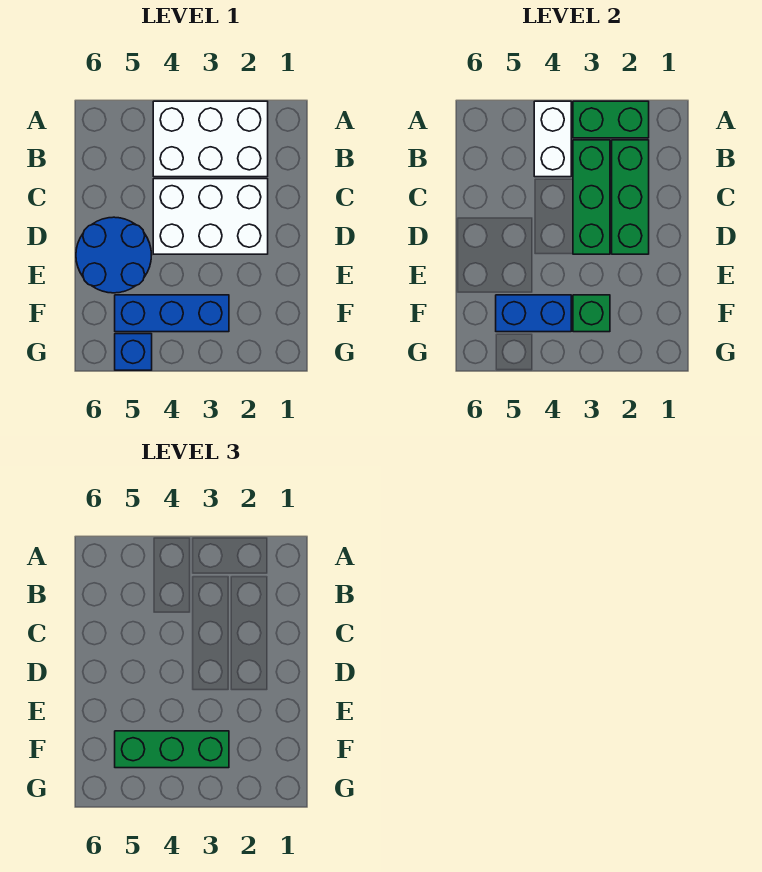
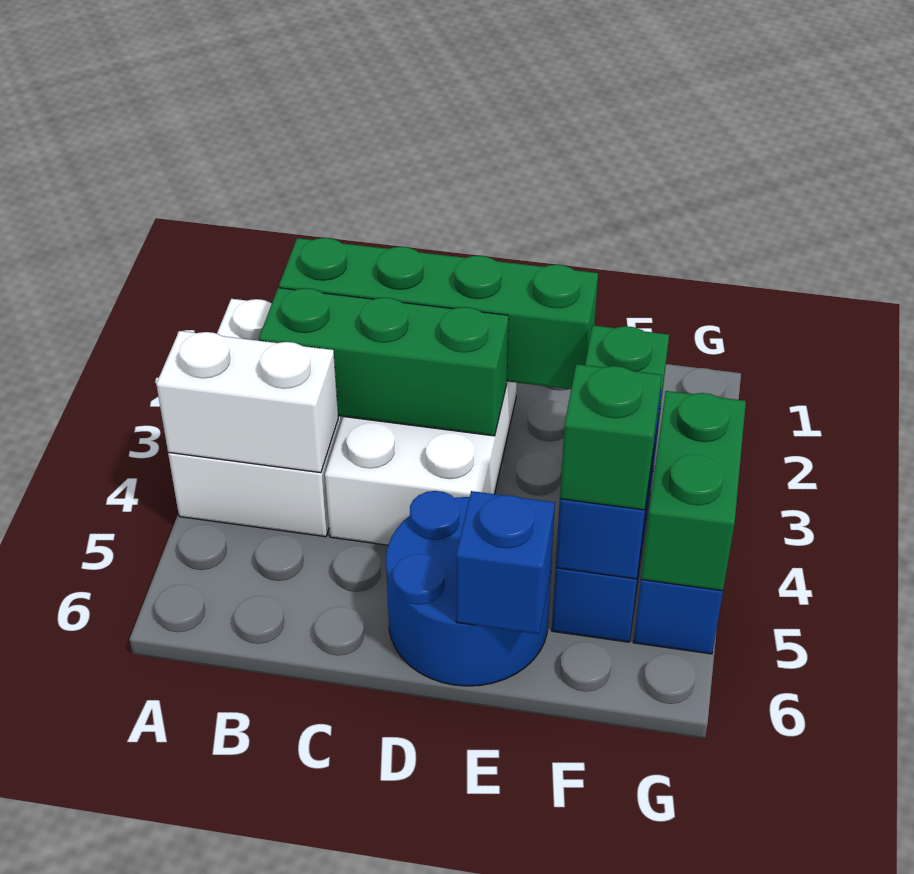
green 1x2 brick [573,101,649,138] -> green 1x2 brick moved to [641,391,746,591]
green 1x3 brick [612,140,649,254] -> green 1x4 brick [279,238,598,389]
none -> blue 1x1 brick [456,491,555,634]
green 1x3 brick [115,731,229,768] -> green 1x1 brick [560,364,662,510]

